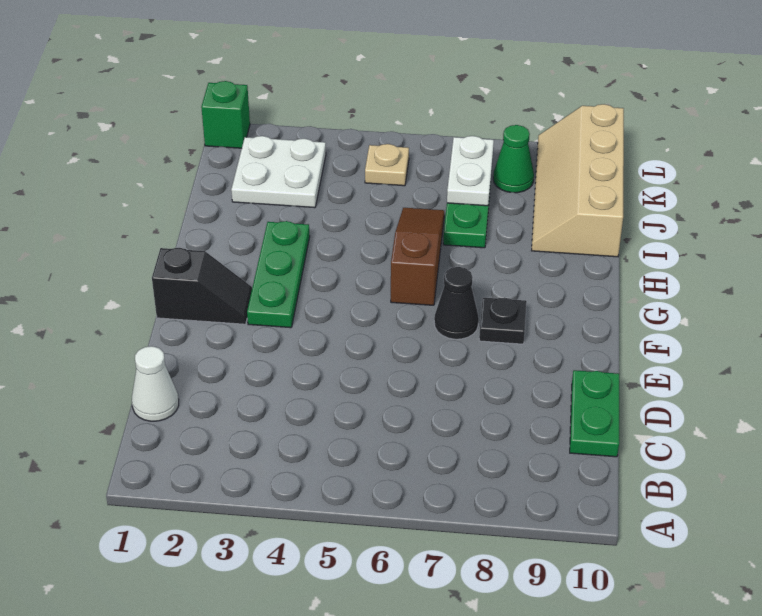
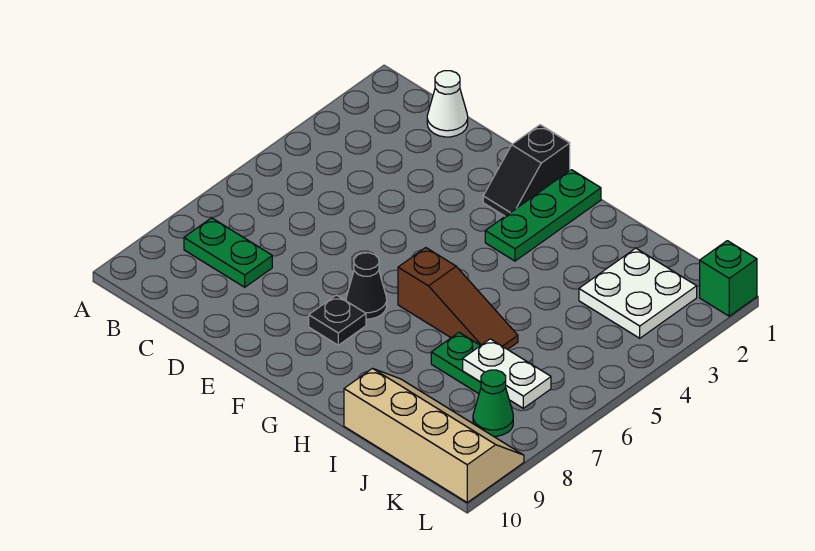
green 1x2 plate [570,370,619,457] -> green 1x2 plate moved to [184,218,272,287]
green 1x3 plate [247,221,310,328] -> green 1x3 plate turned to [485,170,601,261]
tan 1x1 plate [365,144,409,186] -> none

